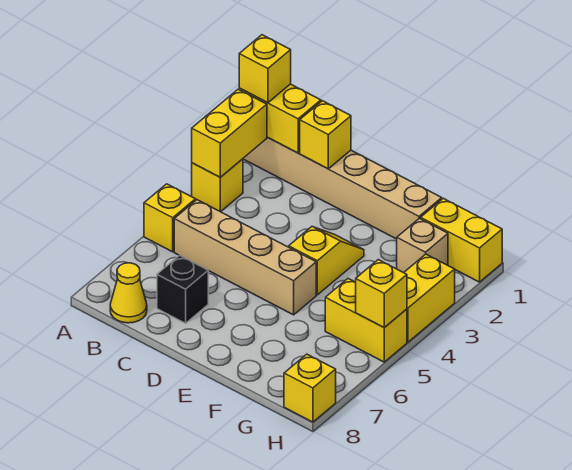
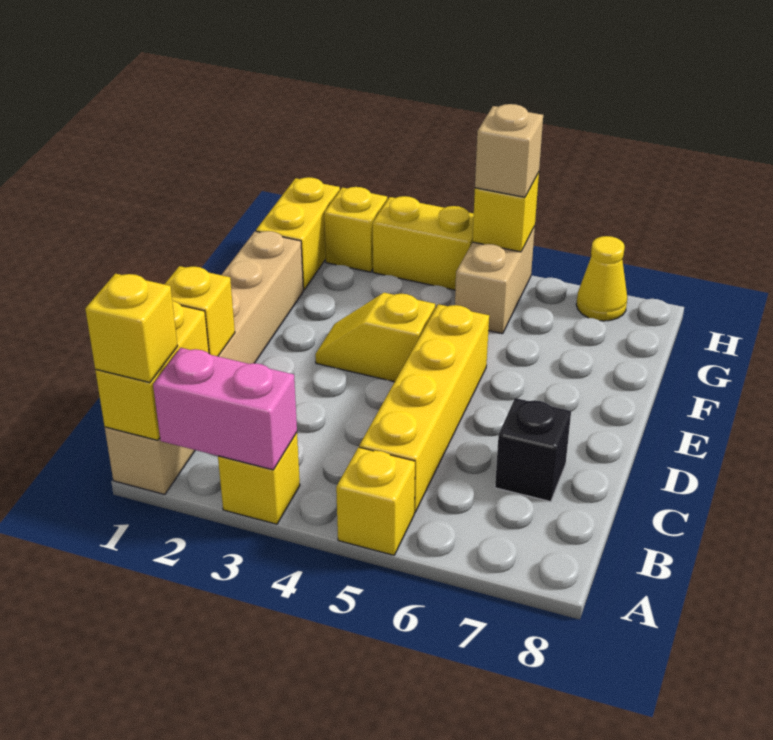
yellow 1x2 brick [192,89,267,177] -> pink 1x2 brick [153,348,297,470]
tan 1x4 brick [174,200,316,315] -> yellow 1x4 brick [359,304,489,513]
yellow 1x1 cone [110,263,147,323] -> yellow 1x1 cone moved to [576,236,627,321]
tan 1x1 brick [397,218,448,273] -> tan 1x1 brick moved to [475,104,543,197]
yellow 1x2 brick [325,279,407,362] -> tan 1x2 brick [455,226,535,334]
yellow 1x1 brick [284,354,336,422] -> yellow 1x1 brick moved to [324,187,387,272]

